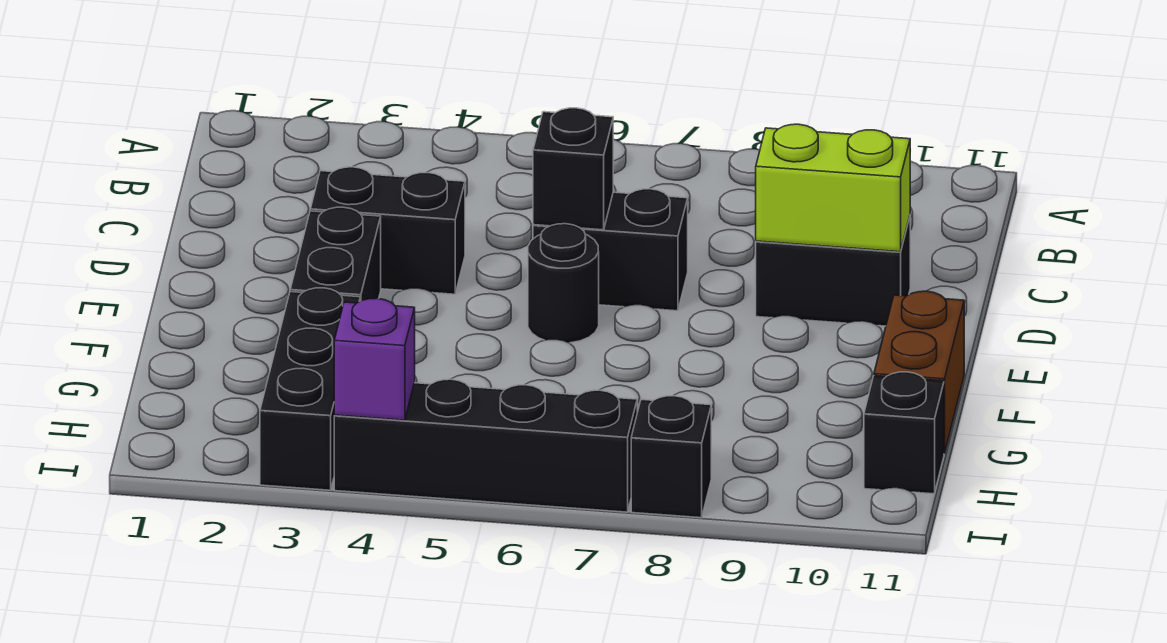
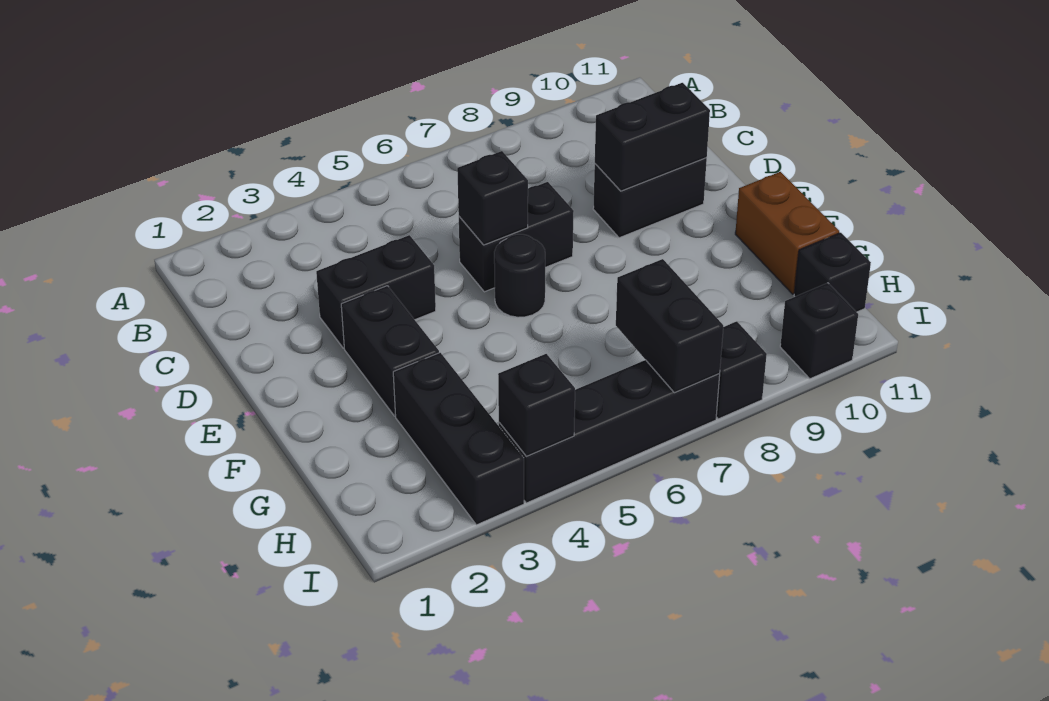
lime 1x2 brick [756,124,910,252] -> black 1x2 brick [595,83,710,191]
none -> black 1x2 brick [616,259,723,393]
purple 1x1 brick [334,298,415,420] -> black 1x1 brick [498,354,575,456]
none -> black 1x1 brick [780,283,858,379]

